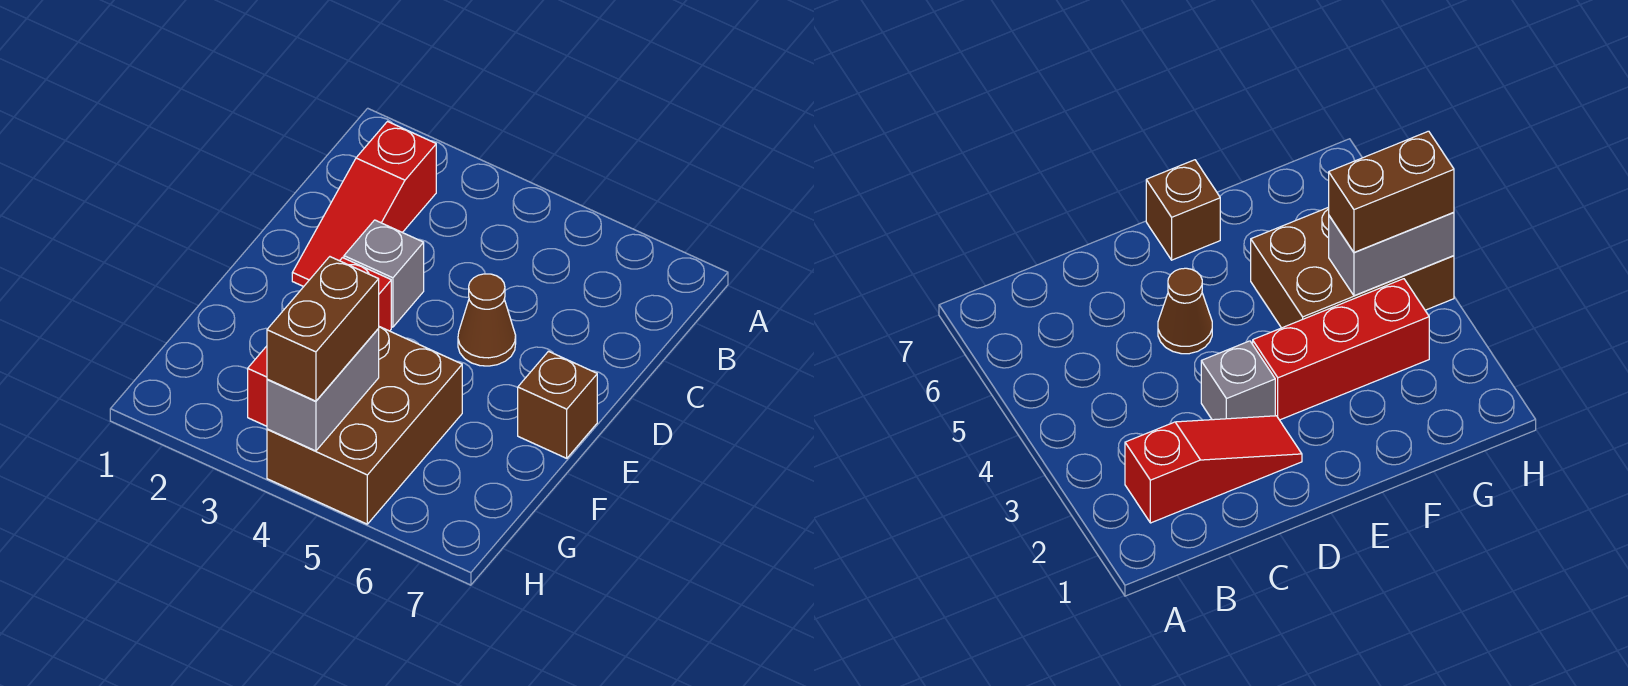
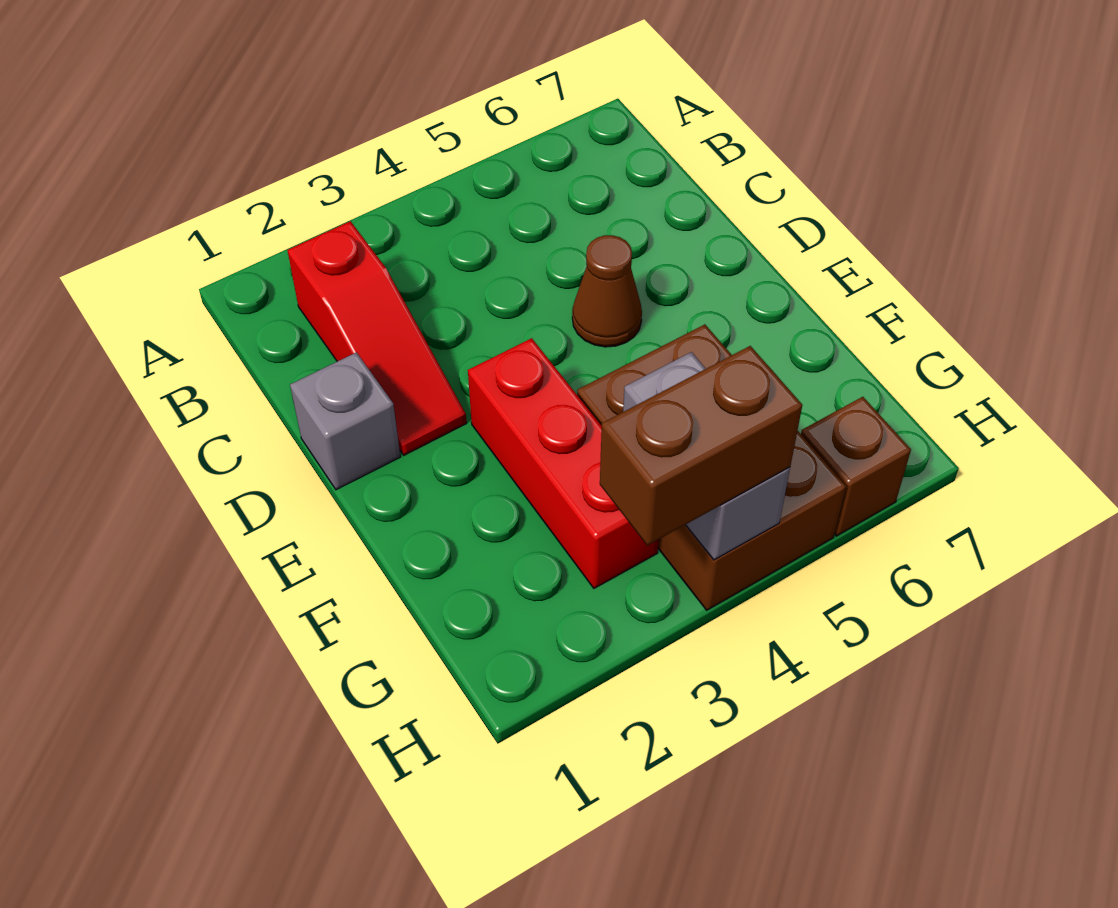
grey 1x1 brick [344,220,424,327] -> grey 1x1 brick moved to [290,352,400,490]
brown 1x1 brick [518,351,597,458] -> brown 1x1 brick moved to [801,397,911,536]
brown 1x2 brick [267,257,379,401] -> brown 1x2 brick turned to [600,346,802,545]

